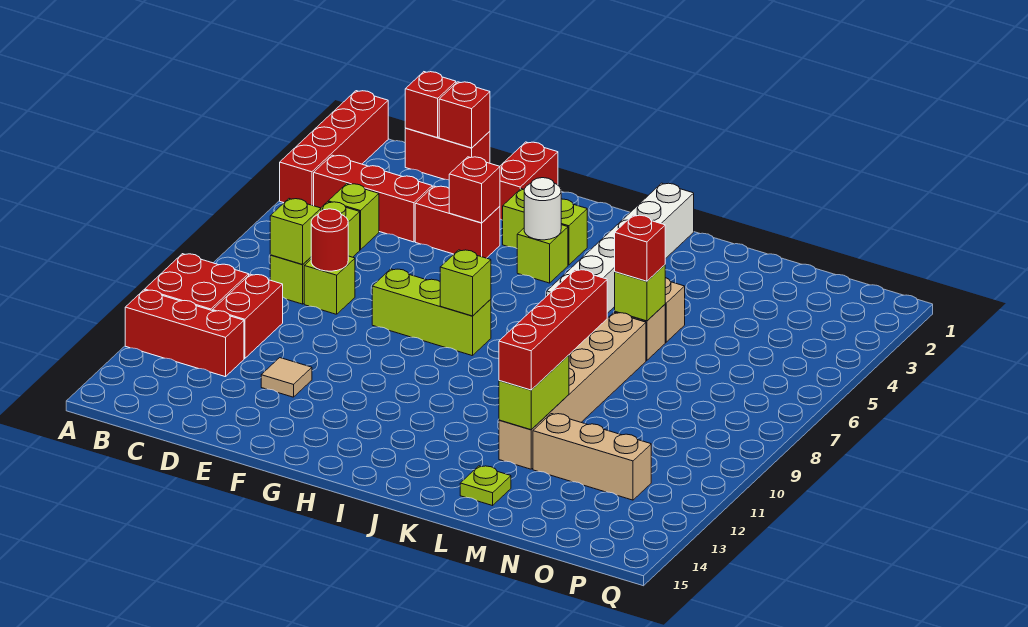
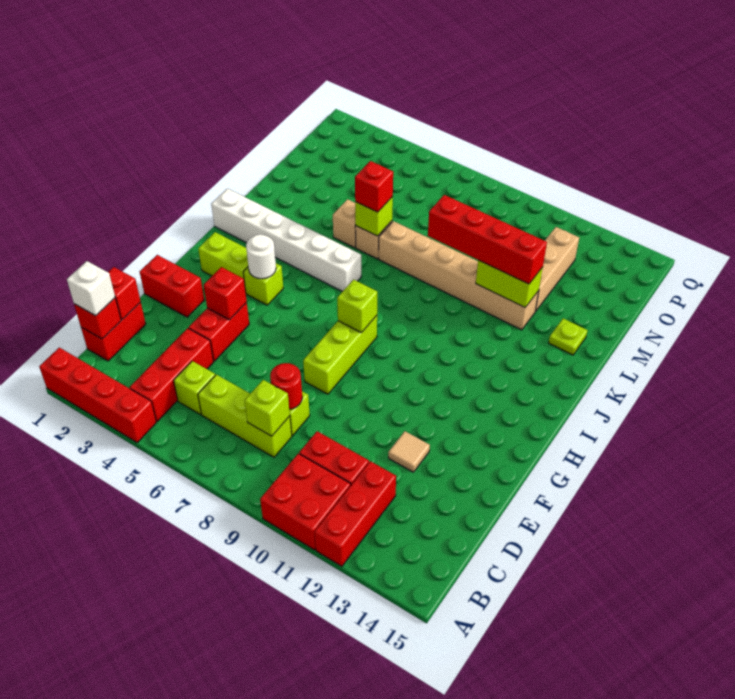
none -> white 1x1 brick [67,261,115,316]
lime 1x2 brick [503,189,587,265] -> lime 1x2 brick turned to [198,232,248,292]

